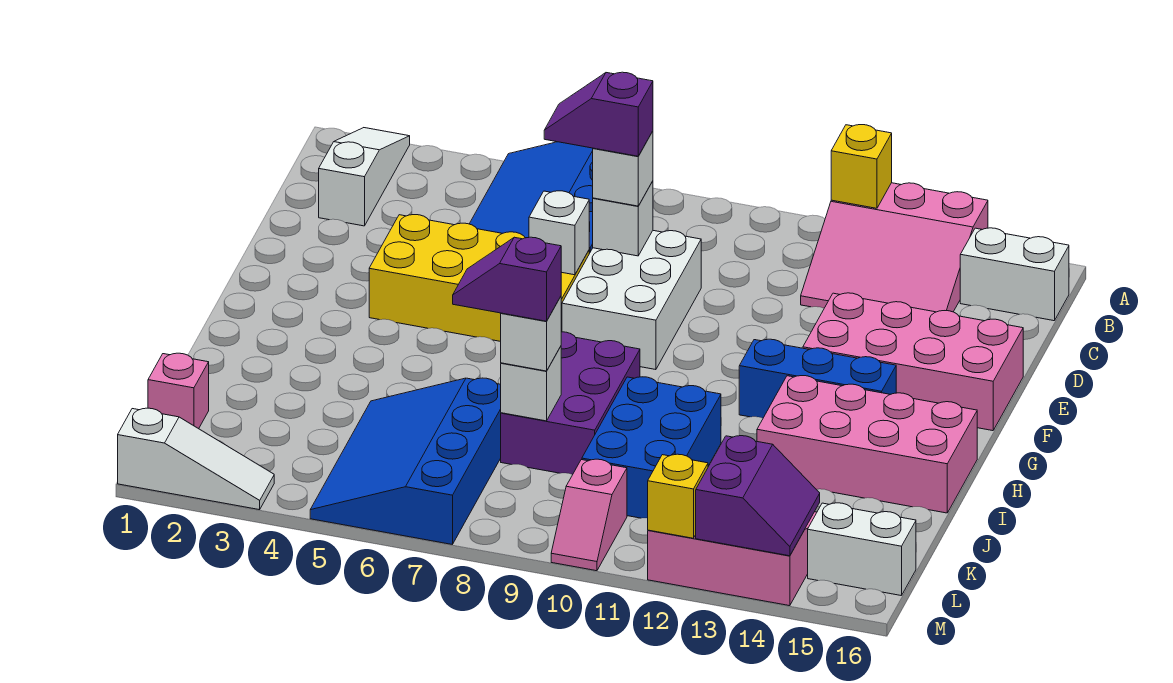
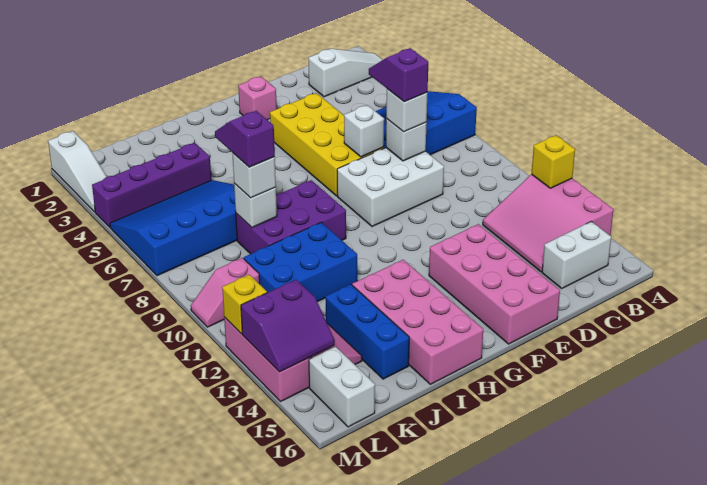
white 1x2 brick [960,228,1069,321] -> white 1x2 brick turned to [542,222,611,288]
blue 1x3 brick [739,339,896,418] -> blue 1x3 brick moved to [325,284,409,379]
none -> purple 1x4 brick [92,143,211,227]
pink 1x1 brick [148,353,209,429] -> pink 1x1 brick moved to [238,76,277,120]

